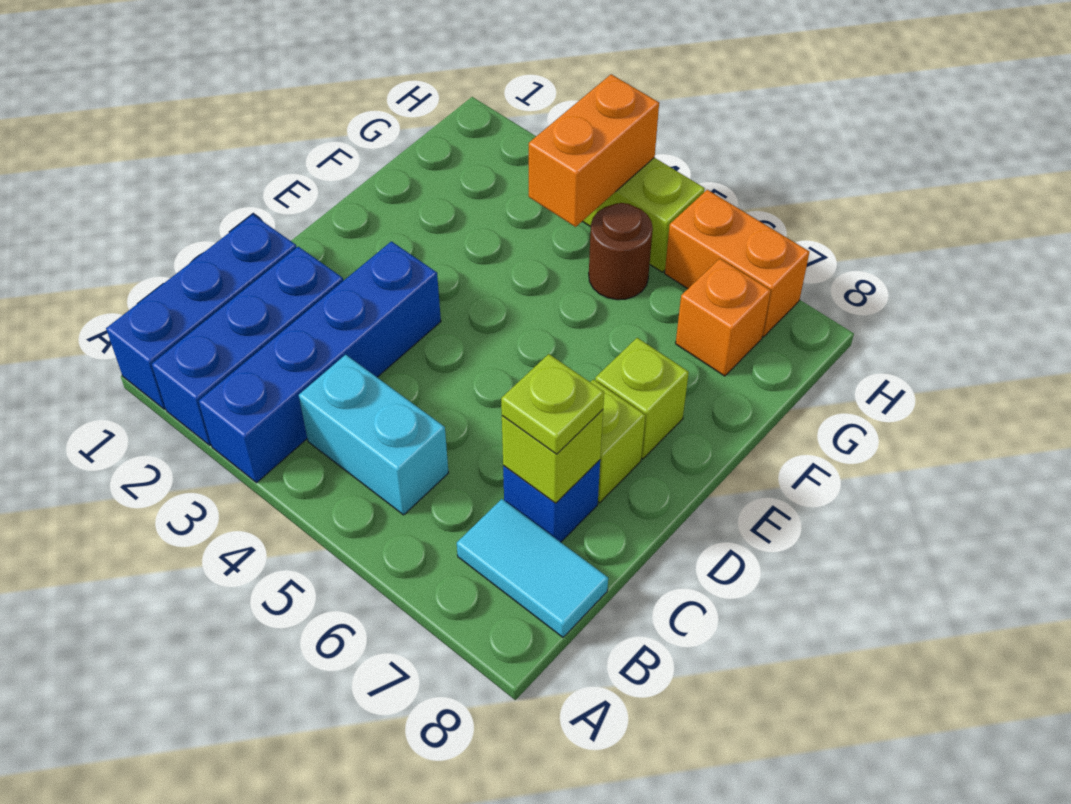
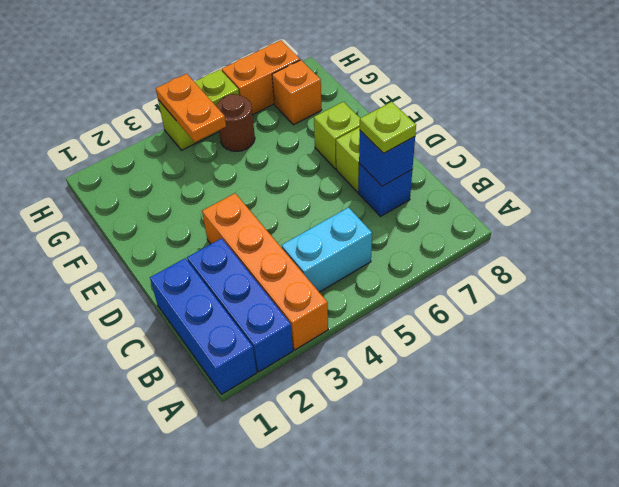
blue 1x4 brick [199,241,441,483] -> orange 1x4 brick [202,193,328,350]
cyan 1x2 tile [457,499,608,637] -> none
lime 1x1 brick [502,410,603,503] -> blue 1x1 brick [359,131,415,186]
orange 1x2 brick [529,74,659,227] -> orange 1x2 plate [156,74,226,142]

